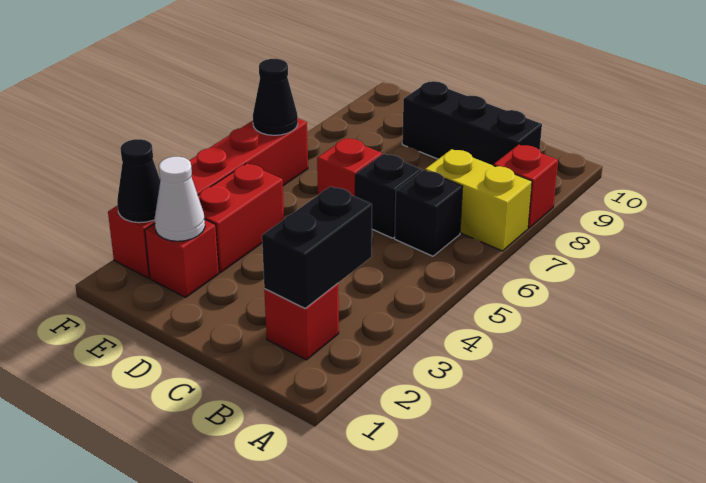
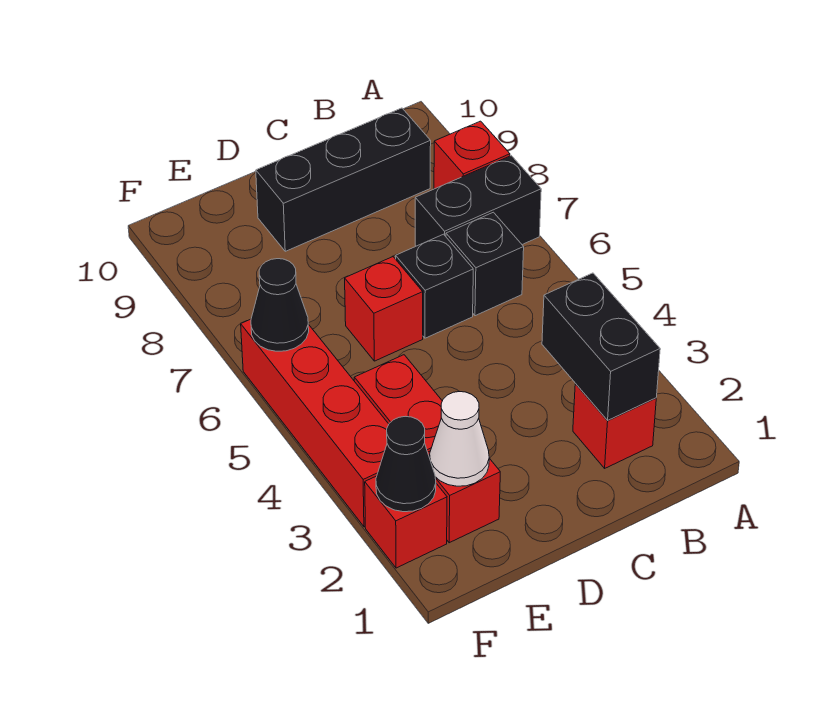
yellow 1x2 brick [425,149,532,251] -> black 1x2 brick [415,156,541,246]

